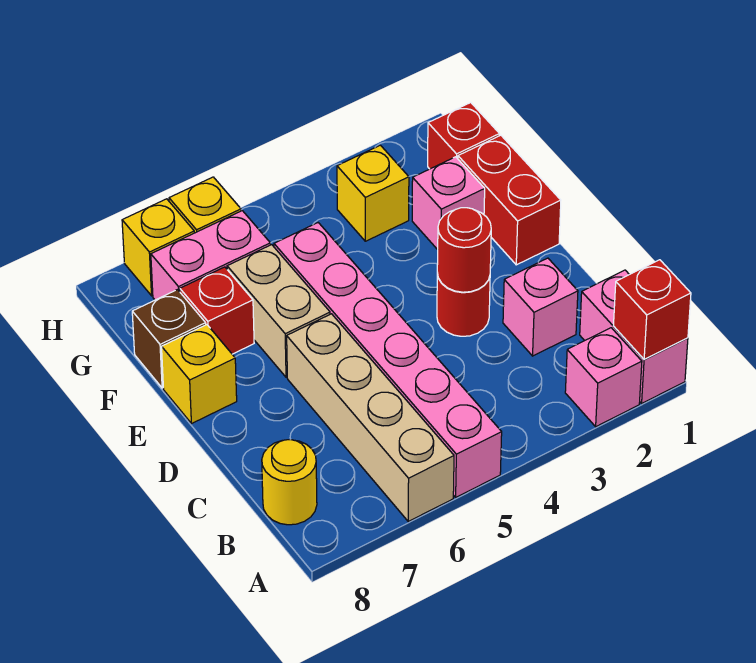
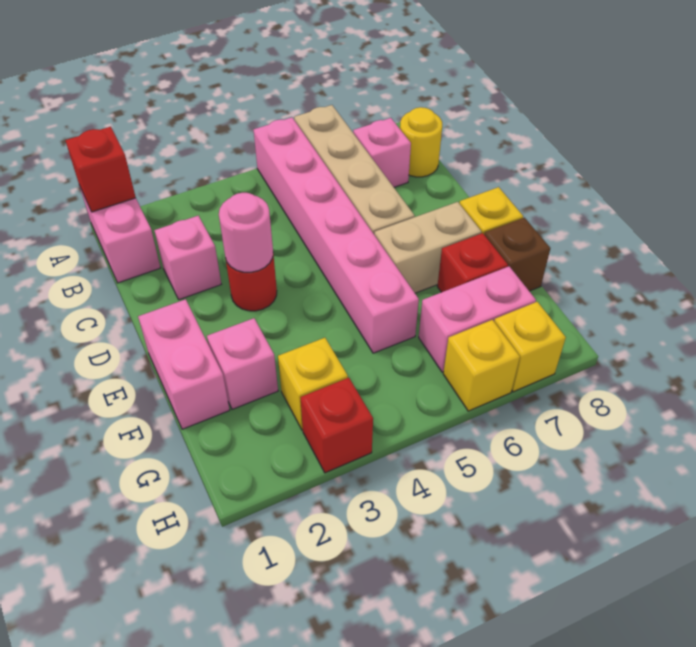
pink 1x1 brick [565,328,642,427] -> pink 1x1 brick moved to [353,118,411,187]
red 1x1 round brick [437,208,491,292] -> pink 1x1 round brick [219,193,273,272]
red 1x2 brick [458,135,561,265] -> pink 1x2 brick [138,299,230,429]
tan 1x2 brick [227,245,330,377] -> tan 1x2 brick turned to [374,202,481,293]
red 1x1 brick [428,103,499,169] -> red 1x1 brick moved to [300,378,373,473]

